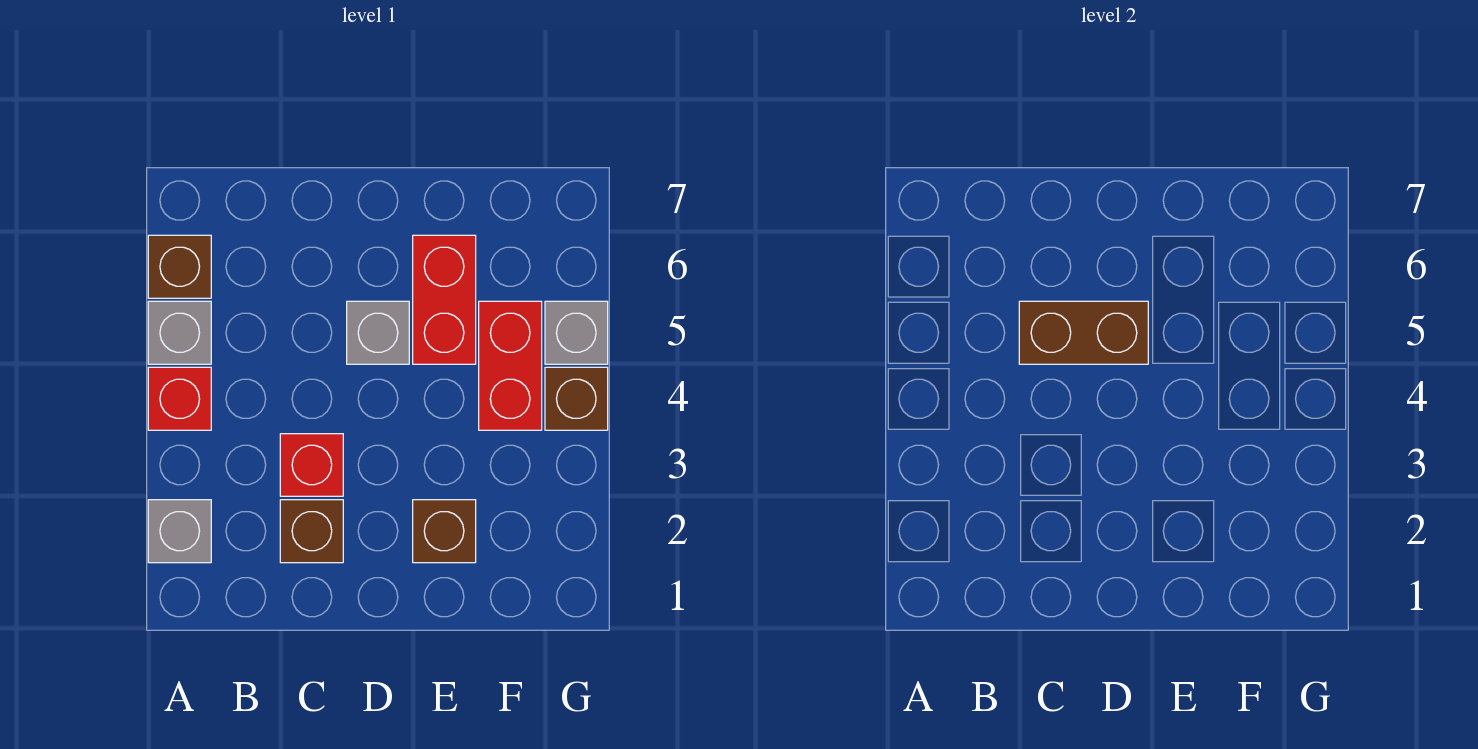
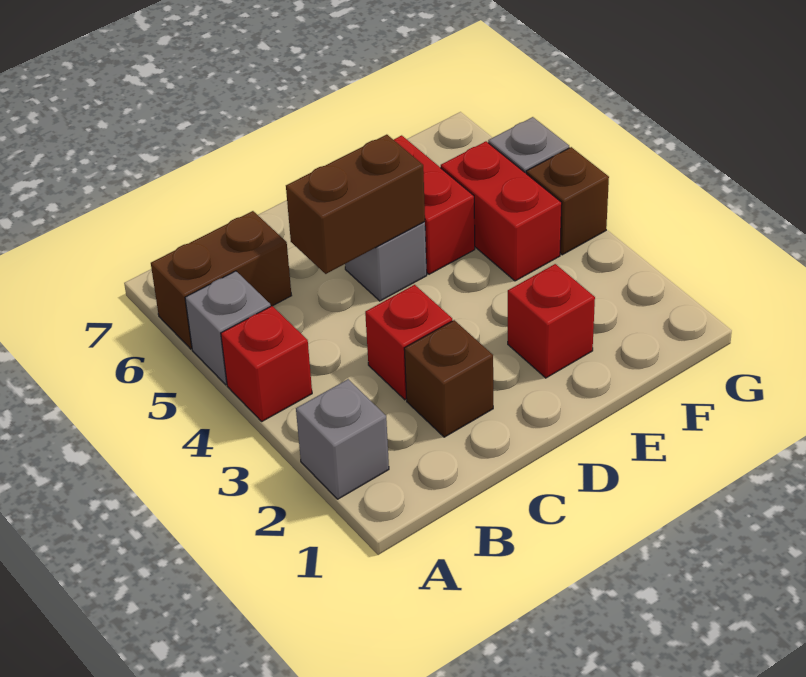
brown 1x1 brick [148,235,211,298] -> brown 1x2 brick [151,211,292,349]
brown 1x1 brick [413,500,476,563] -> red 1x1 brick [508,264,595,378]

